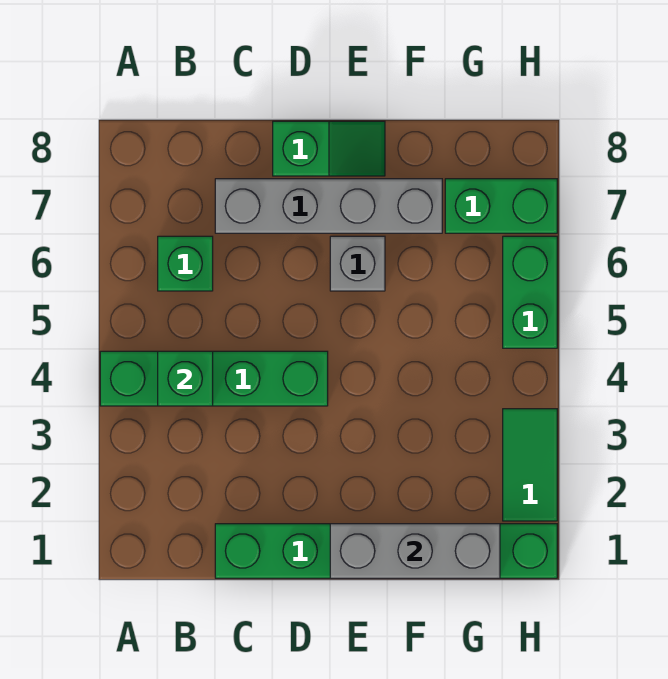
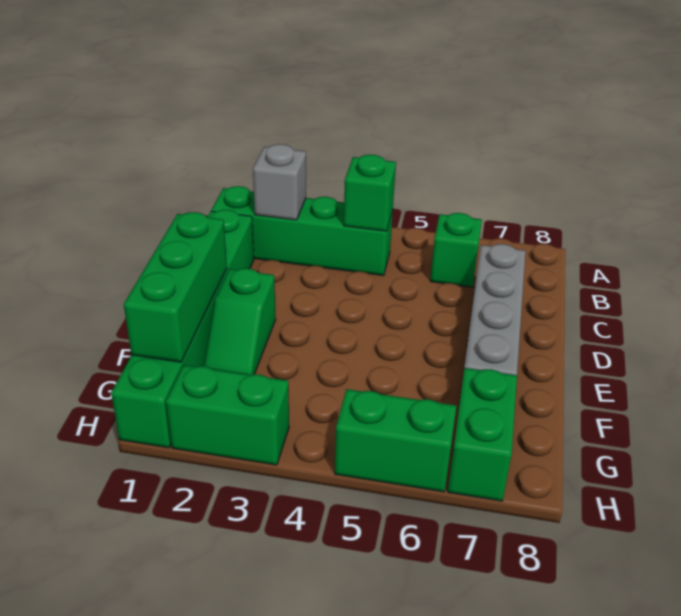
green 1x4 brick [100,351,328,406] -> green 1x4 brick turned to [211,186,393,276]
green 1x2 slope [273,121,385,176] -> green 1x2 slope moved to [204,268,276,375]
grey 1x3 brick [330,524,500,578] -> green 1x3 brick [124,212,227,362]
grey 1x1 brick [330,236,385,291] -> grey 1x1 brick moved to [253,144,306,220]
green 1x2 tile [503,409,557,521] -> green 1x2 brick [166,365,289,465]

